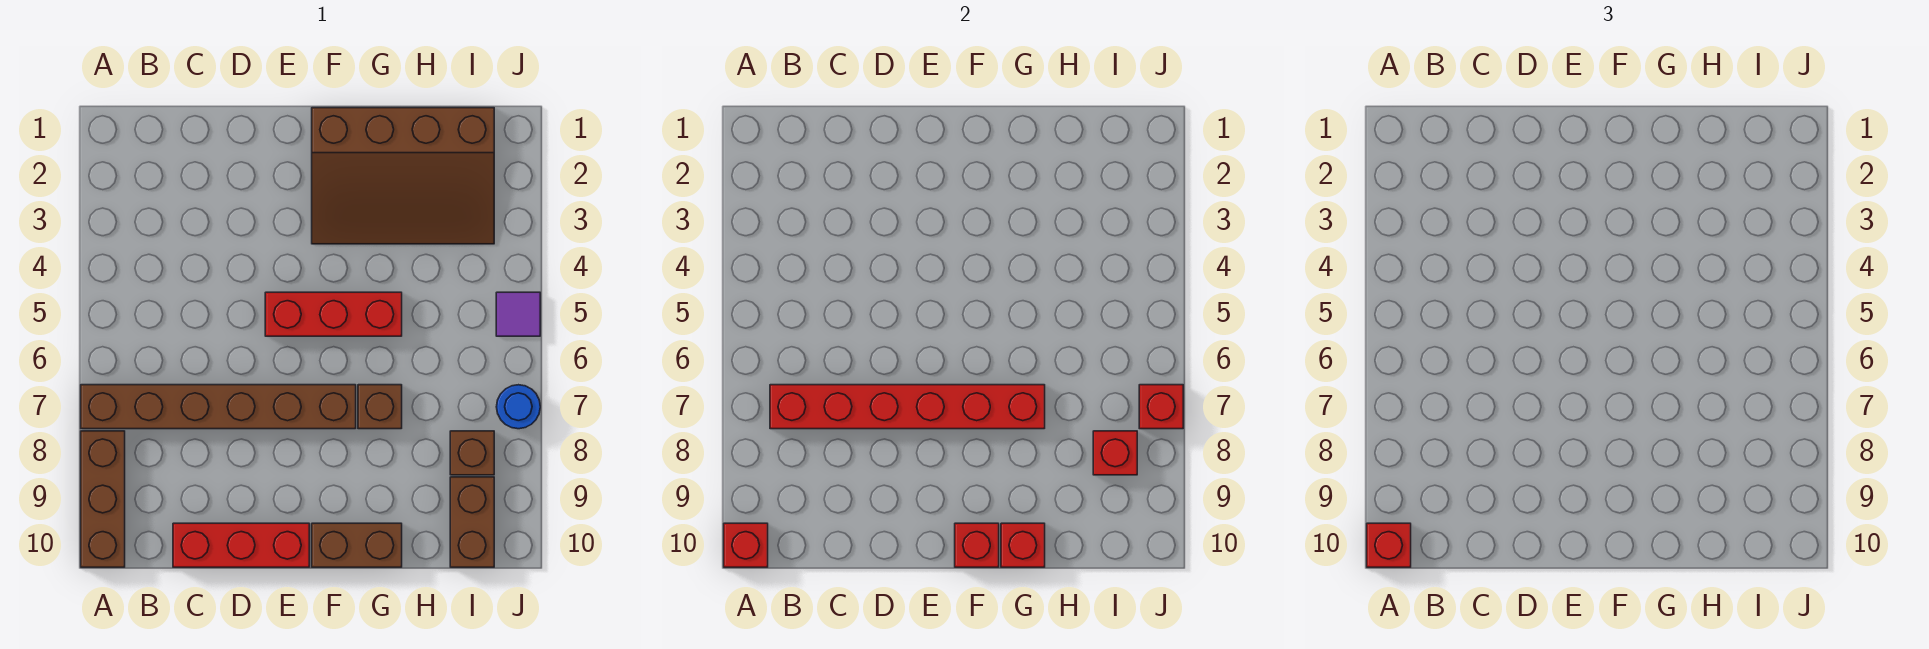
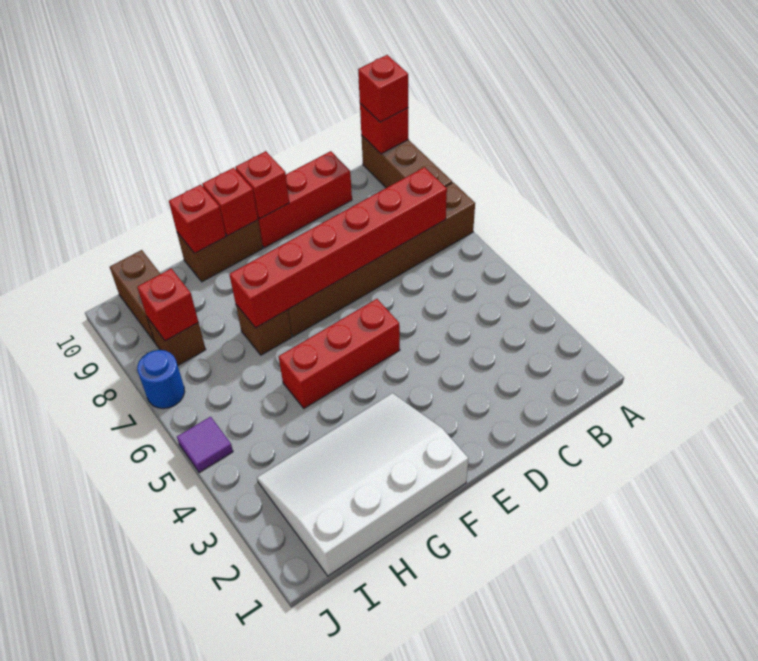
brown 3x4 slope [312,108,494,244] -> white 3x4 slope [257,393,468,576]
red 1x1 brick [1139,385,1183,429] -> red 1x1 brick moved to [235,151,289,219]

